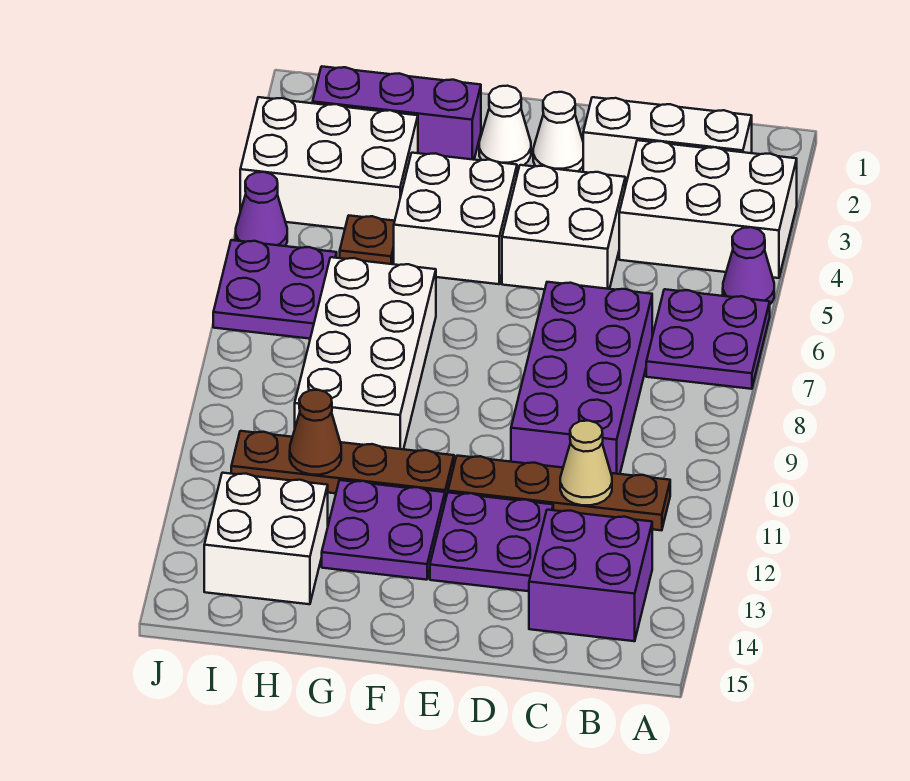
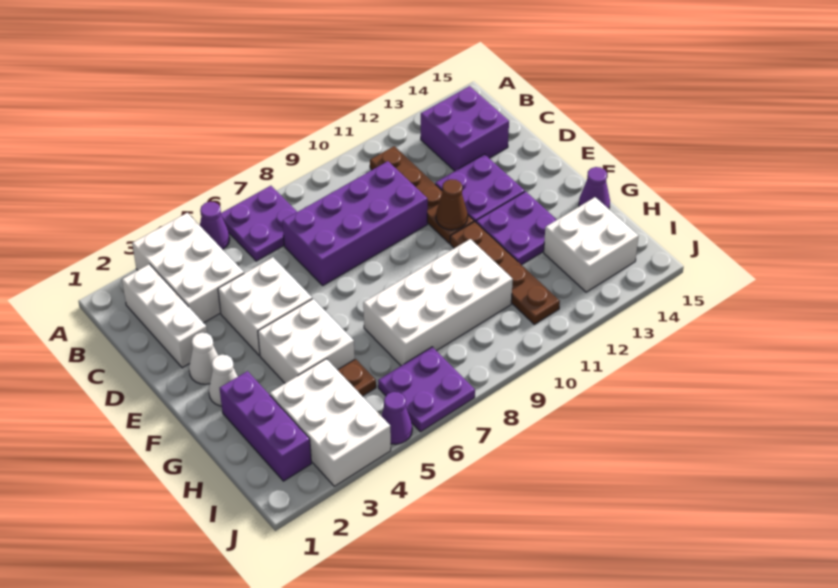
tan 1x1 cone [560,421,612,505] -> none
none -> purple 1x1 cone [579,167,610,209]
brown 1x1 cone [290,390,341,475] -> brown 1x1 cone moved to [436,179,468,230]

